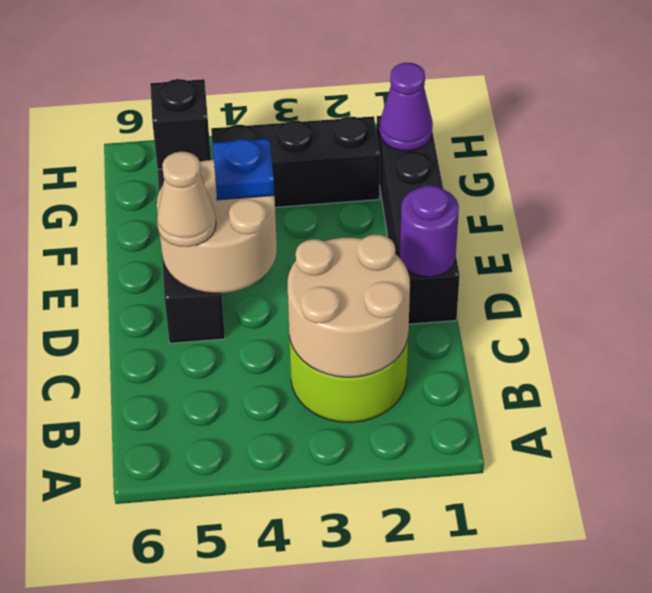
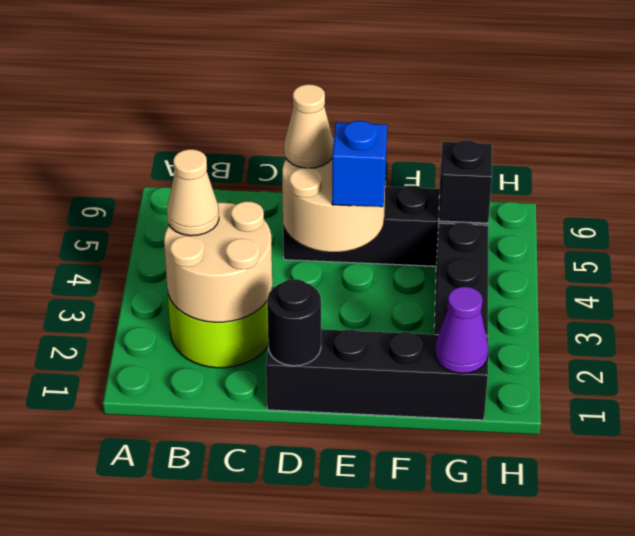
none -> tan 1x1 cone [167,149,219,236]
purple 1x1 round brick [400,185,459,277] -> black 1x1 round brick [267,279,321,366]
blue 1x1 plate [213,139,275,200] -> blue 1x1 brick [332,121,387,207]

